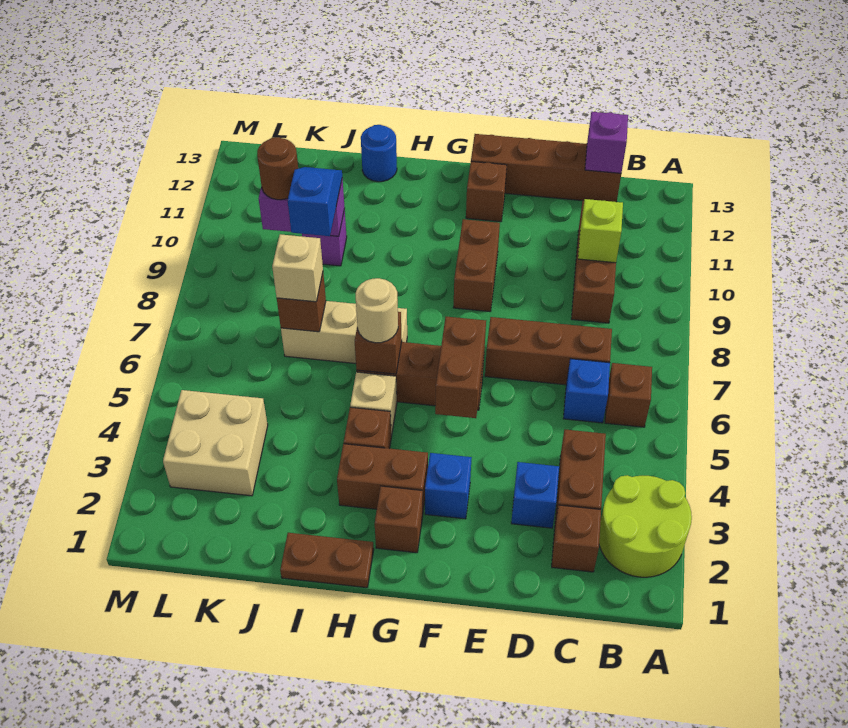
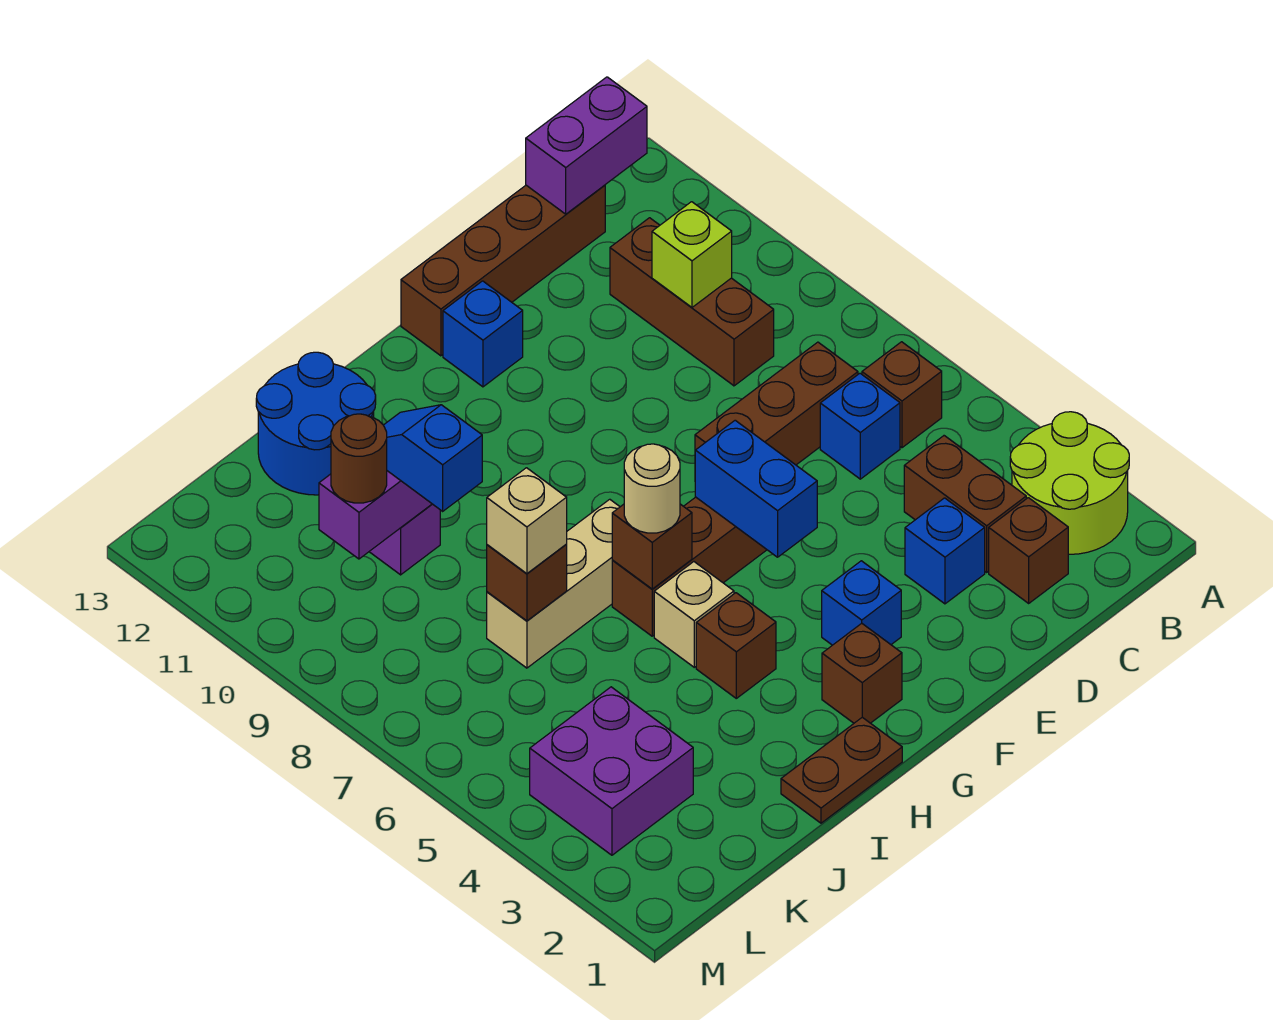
purple 1x1 brick [585,112,628,173] -> purple 1x2 brick [526,77,647,214]
brown 1x2 brick [435,317,486,418] -> blue 1x2 brick [695,420,817,557]
brown 1x2 brick [453,219,500,312] -> none
brown 1x1 brick [466,161,507,222] -> blue 1x1 brick [443,281,523,387]
brown 1x2 brick [337,444,428,510] -> none
blue 1x1 round brick [361,125,397,182] -> blue 2x2 round brick [256,352,376,495]
tan 2x2 brick [163,390,268,496] -> purple 2x2 brick [530,687,693,855]

